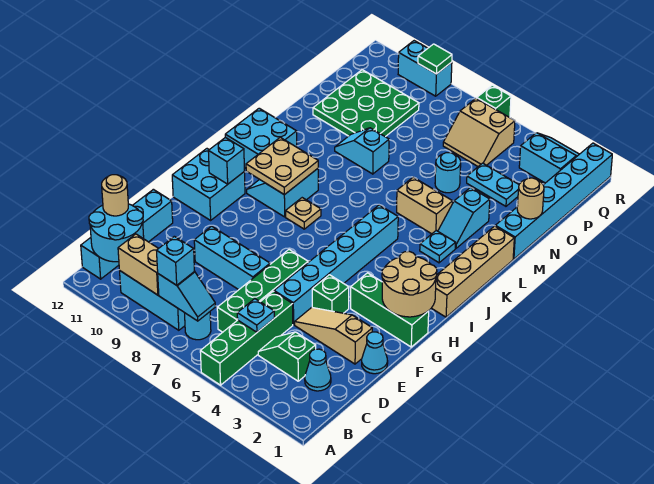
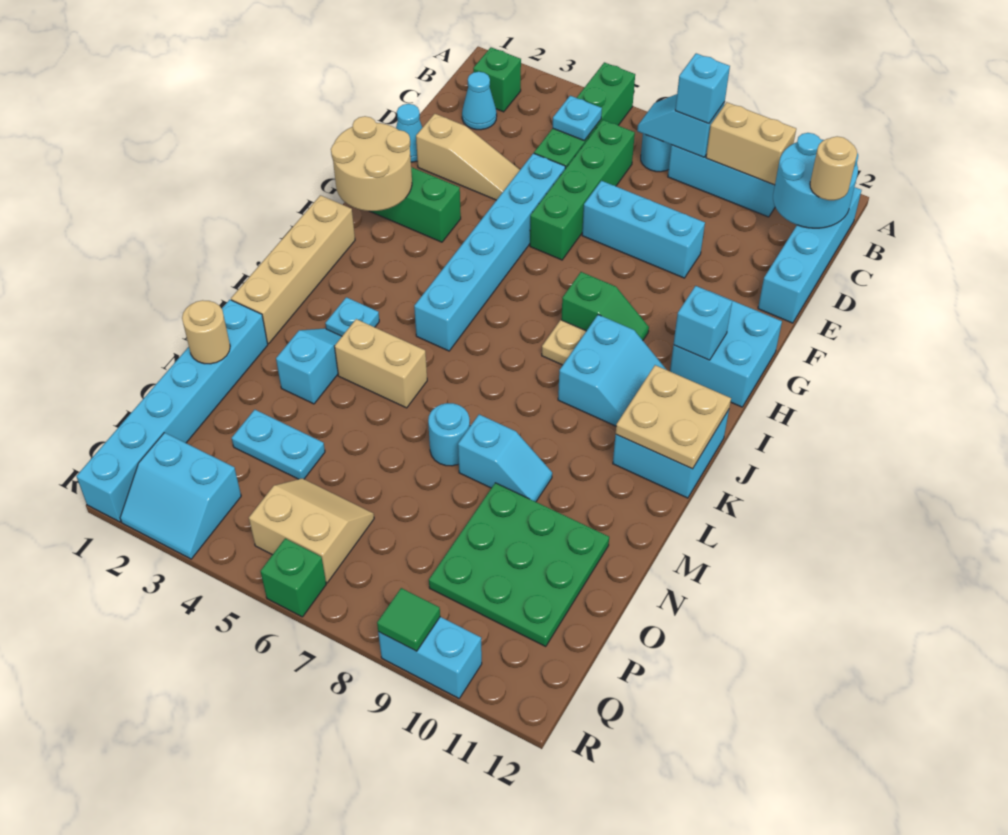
green 1x2 slope [258,332,316,381] -> green 1x2 slope moved to [561,272,649,340]
green 1x1 brick [312,275,349,313] -> green 1x1 brick moved to [473,47,521,112]
tan 2x2 plate [246,137,318,195] -> tan 2x2 plate moved to [616,365,731,469]
cyan 1x1 round brick [435,153,461,193] -> cyan 1x1 round brick moved to [428,403,470,466]

